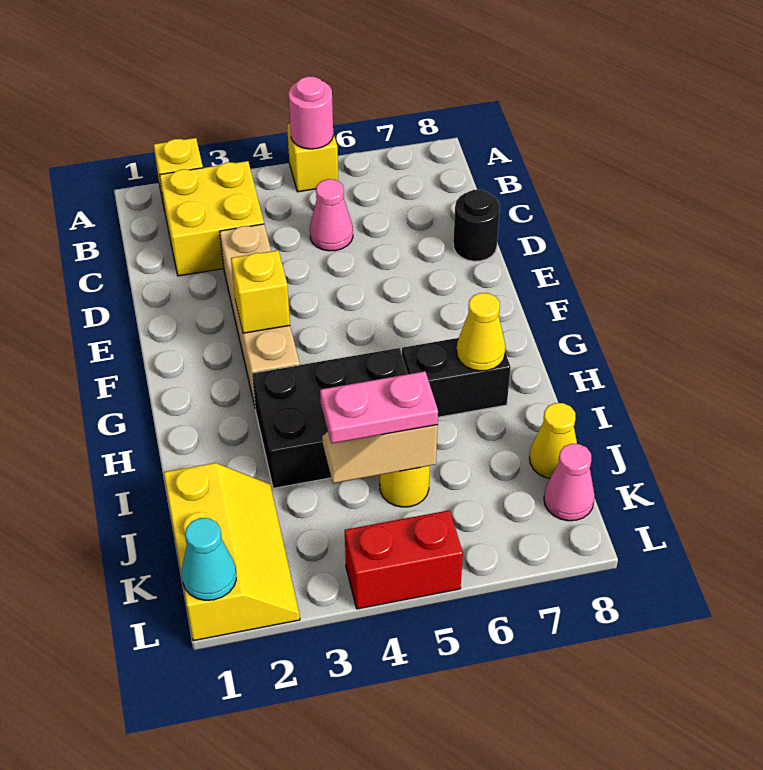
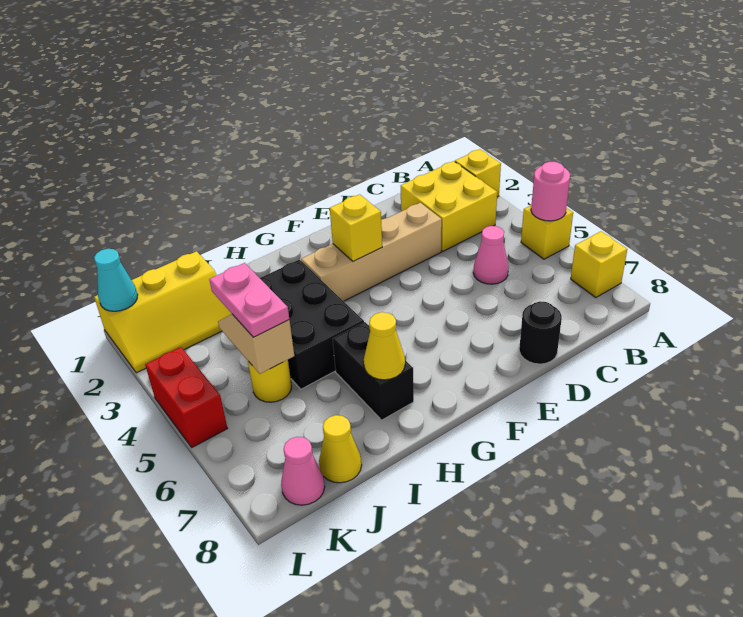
none -> yellow 1x1 brick [571,231,627,298]

